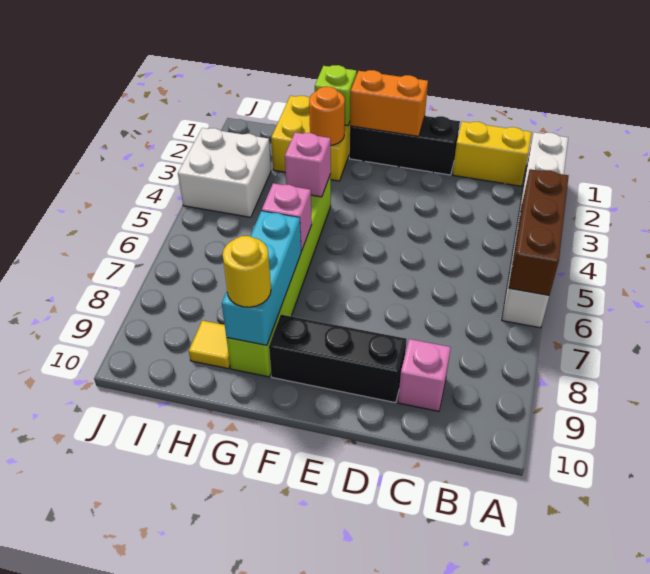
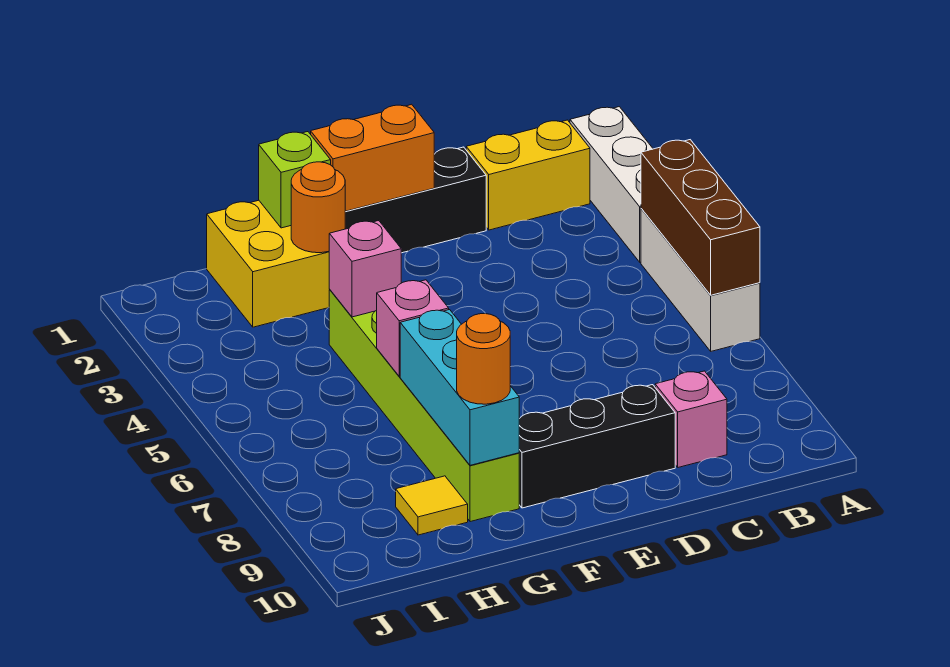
yellow 1x1 round brick [223,236,271,307] -> orange 1x1 round brick [457,314,510,404]
white 2x2 brick [178,128,271,217] -> none

